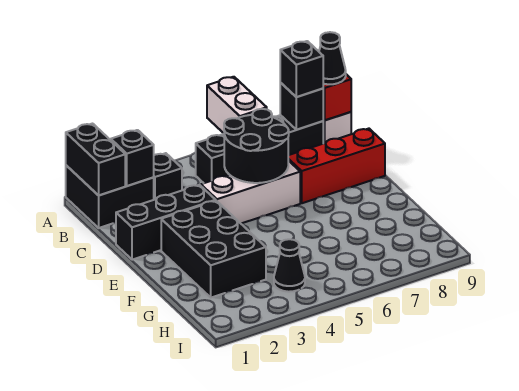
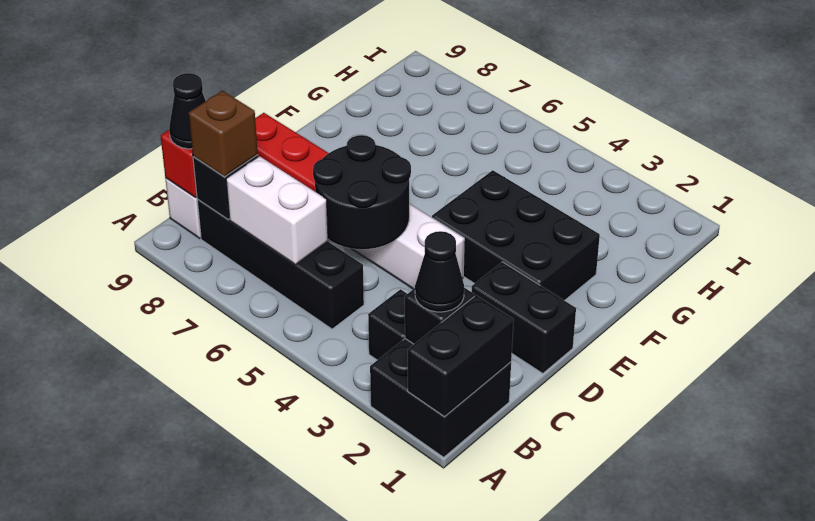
white 1x2 brick [207,77,267,133] -> white 1x2 brick turned to [226,156,328,265]
black 1x1 brick [280,41,323,97] -> brown 1x1 brick [189,91,258,177]
black 1x3 brick [116,185,216,260] -> black 1x2 brick [472,262,576,374]
black 2x3 brick [161,201,266,298] -> black 2x3 brick turned to [432,170,600,301]
black 1x1 cone [274,239,305,292] -> black 1x1 cone moved to [415,231,464,312]

